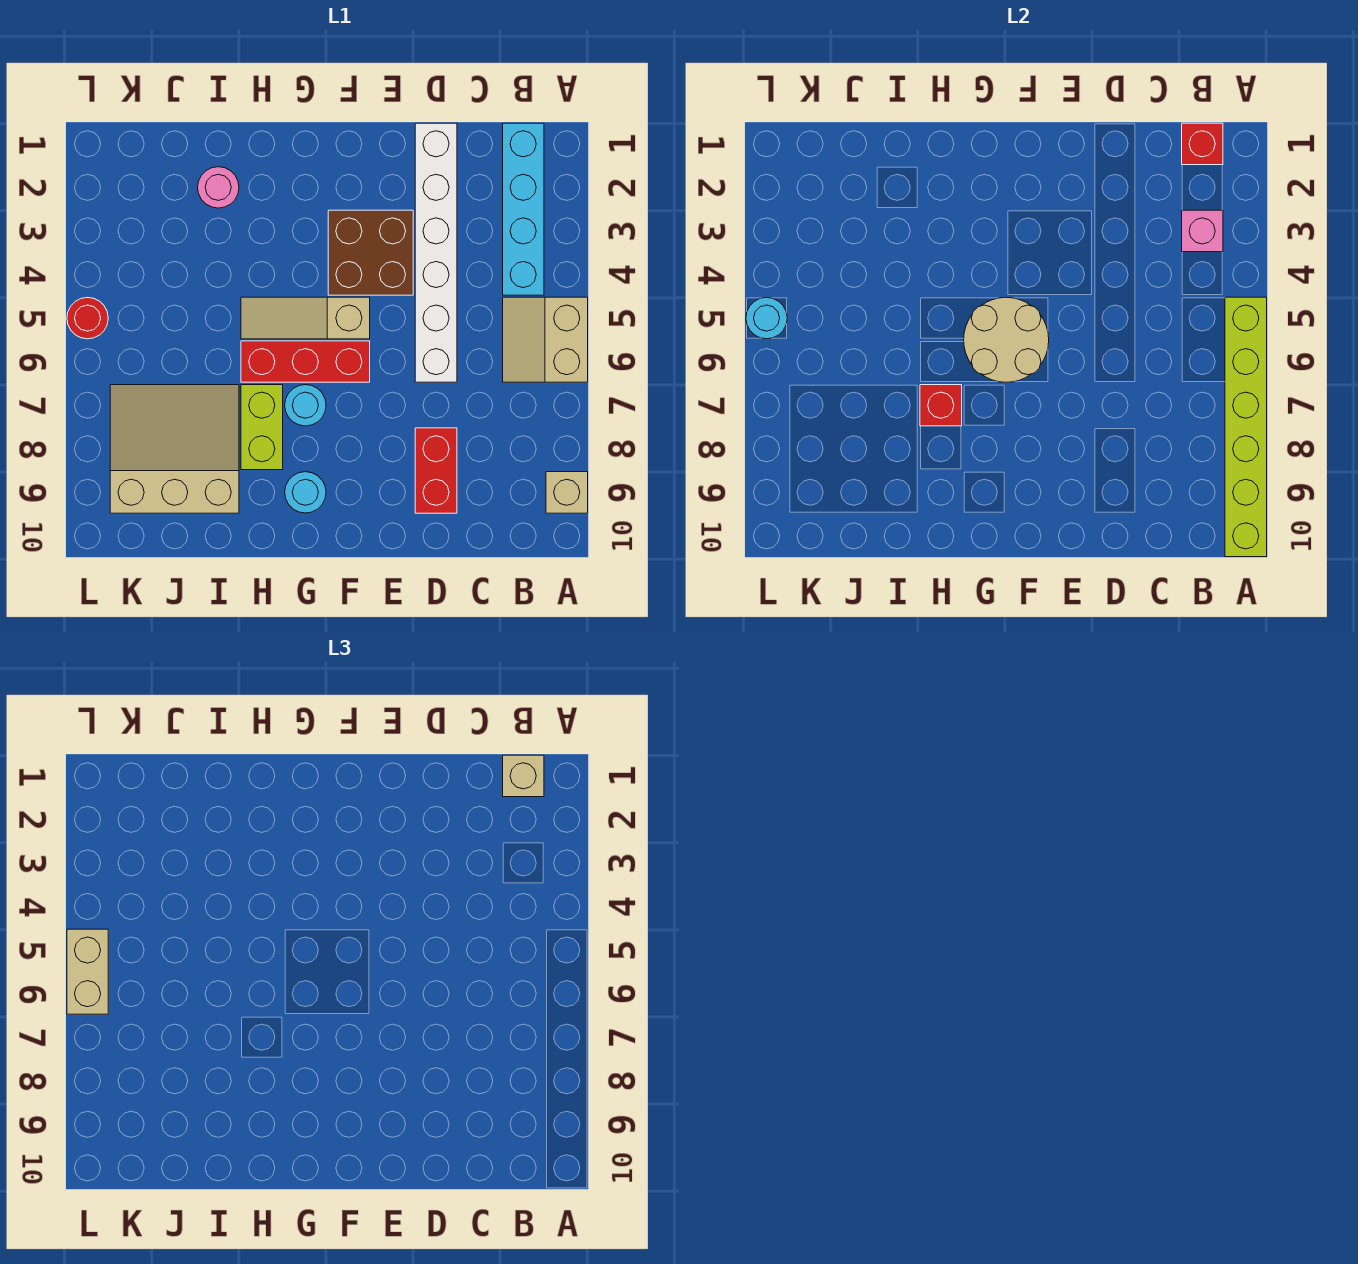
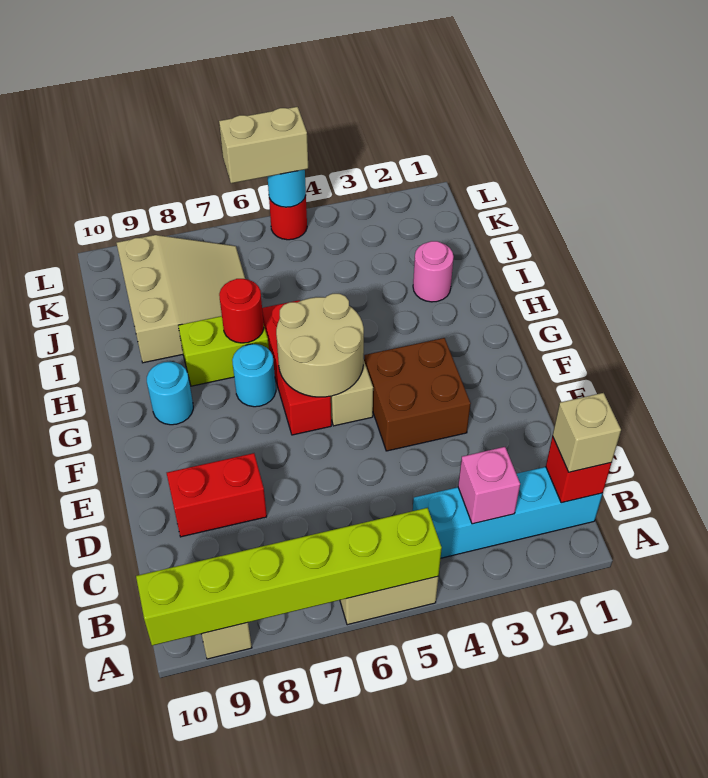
white 1x6 brick [415,123,457,382] -> none
red 1x1 brick [920,385,962,426] -> red 1x1 round brick [219,279,264,343]

